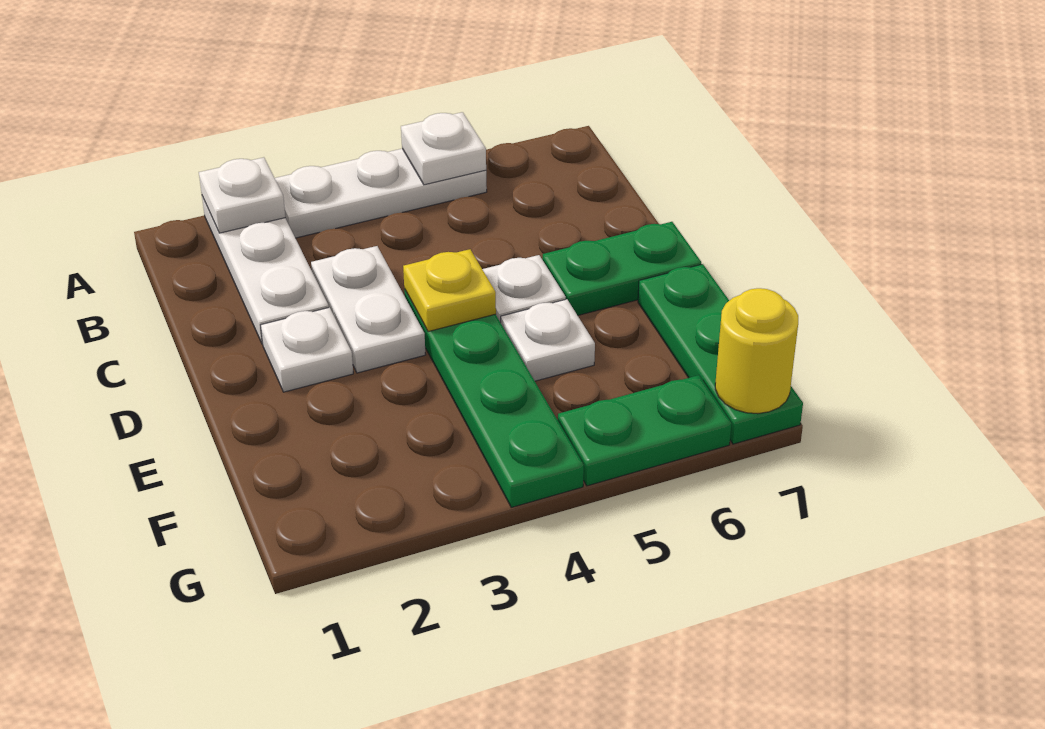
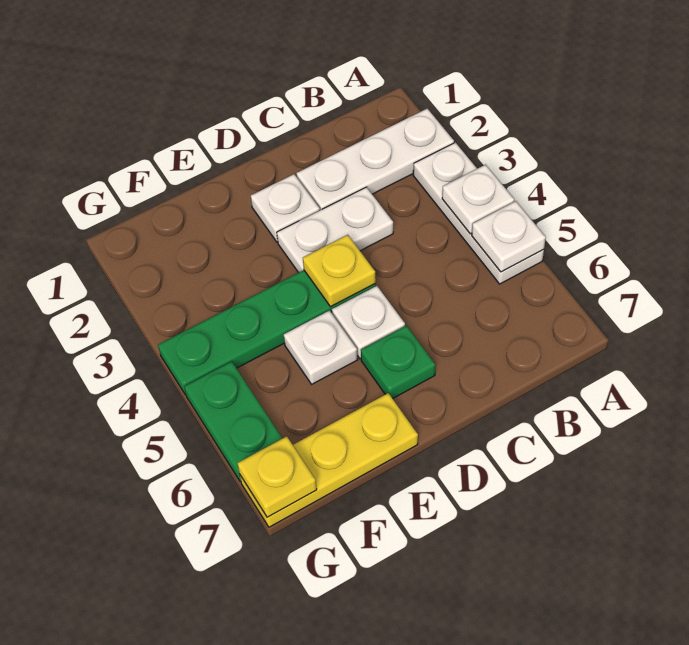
white 1x1 plate [199,157,285,233] -> white 1x1 plate moved to [442,165,514,234]
green 1x2 plate [542,222,701,315] -> green 1x1 plate [361,326,435,399]
green 1x3 plate [638,264,803,444] -> yellow 1x3 plate [240,393,418,527]
yellow 1x1 round brick [715,288,798,414] -> yellow 1x1 plate [237,436,317,517]

